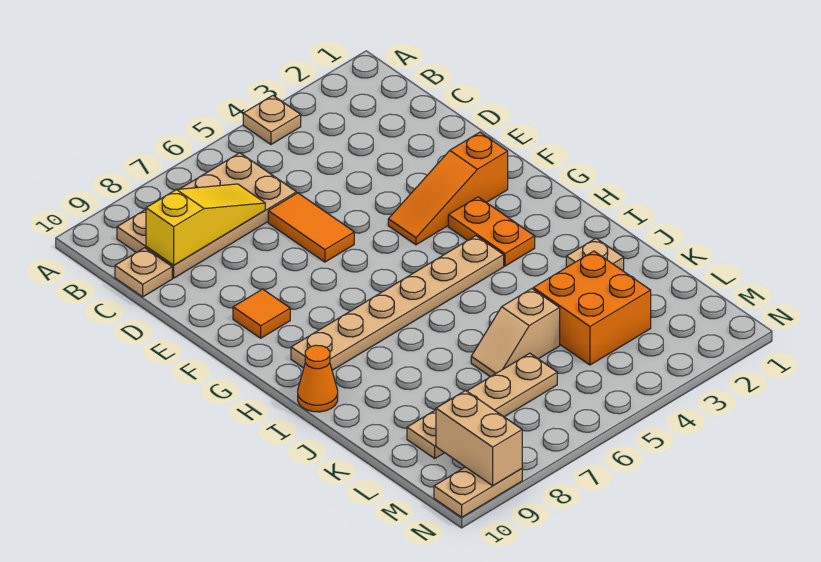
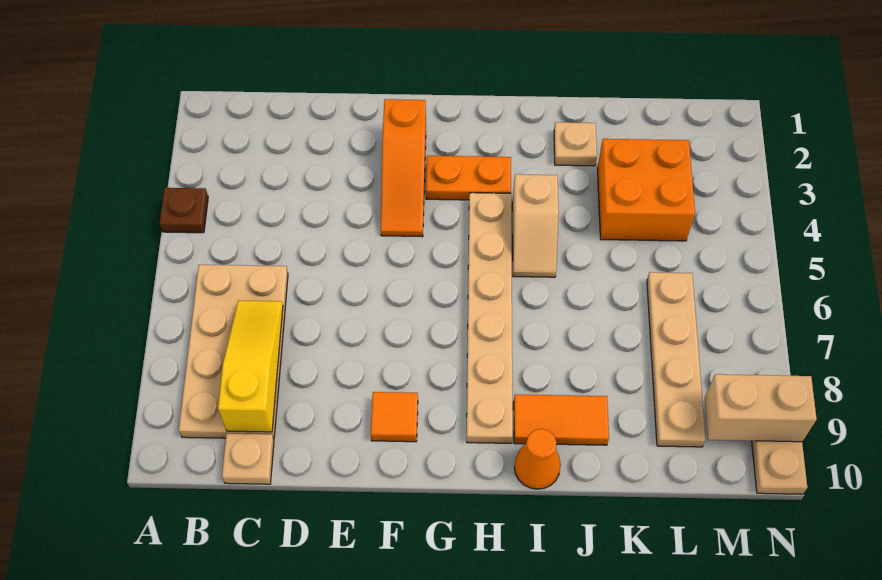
tan 1x1 plate [243,96,301,144] -> brown 1x1 plate [159,188,208,233]
orange 1x2 tile [268,193,354,262] -> orange 1x2 tile moved to [514,395,609,445]
tan 1x2 slope [471,289,560,377] -> tan 1x2 slope moved to [512,174,559,277]

